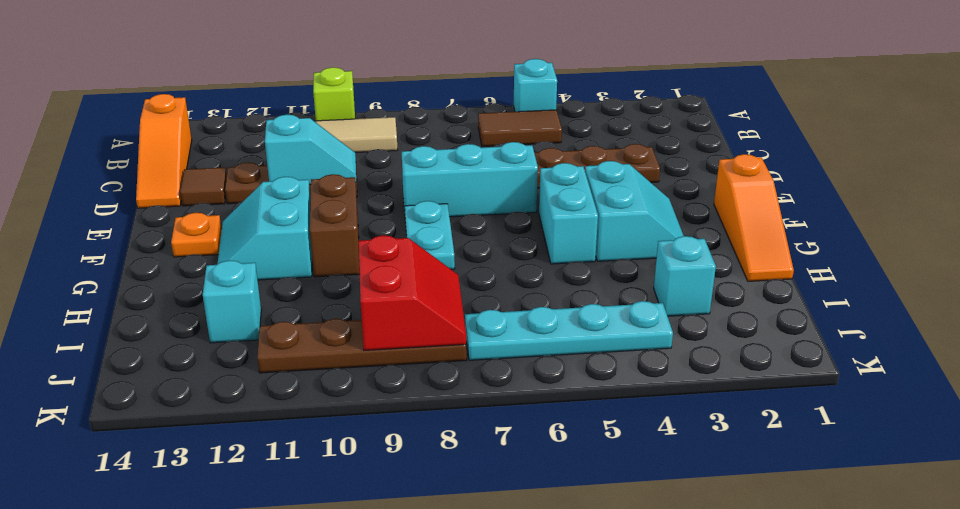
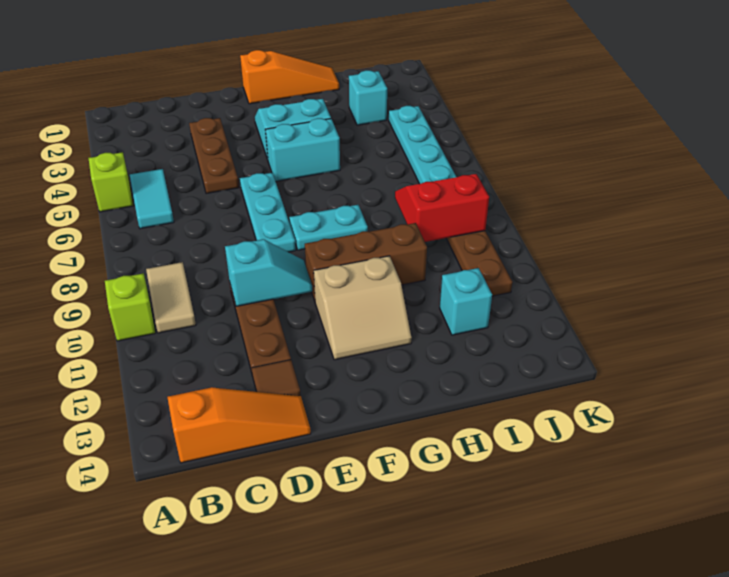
cyan 1x1 brick [514,59,557,112] -> lime 1x1 brick [88,152,134,212]
brown 1x2 tile [478,110,562,146] -> cyan 1x2 tile [130,169,174,229]
cyan 1x2 slope [265,115,356,185] -> cyan 1x2 slope turned to [225,239,312,306]
cyan 1x3 brick [402,142,538,217] -> cyan 1x3 plate [240,173,296,252]
brown 1x2 brick [310,174,360,277] -> brown 1x3 brick [305,223,427,301]
cyan 2x2 slope [217,177,312,280] -> tan 2x2 slope [314,256,412,360]
orange 1x1 plate [171,213,222,257] -> none

